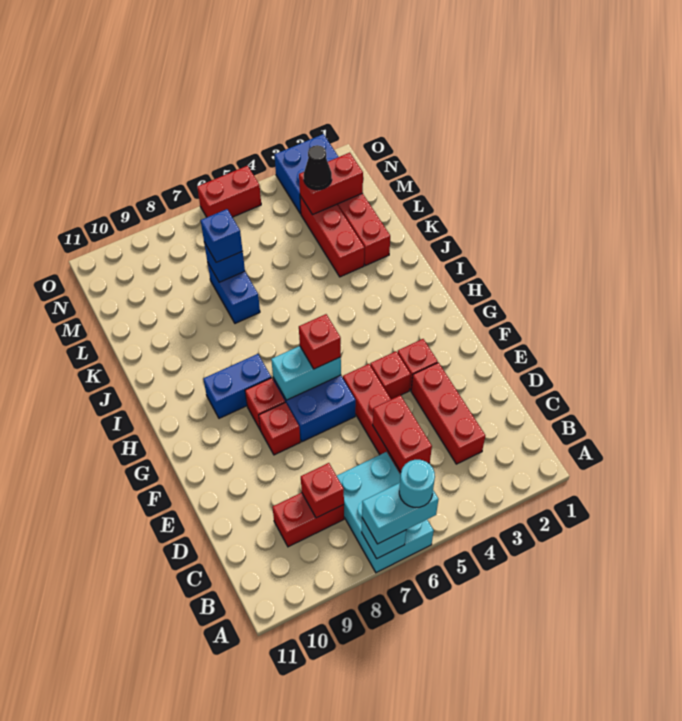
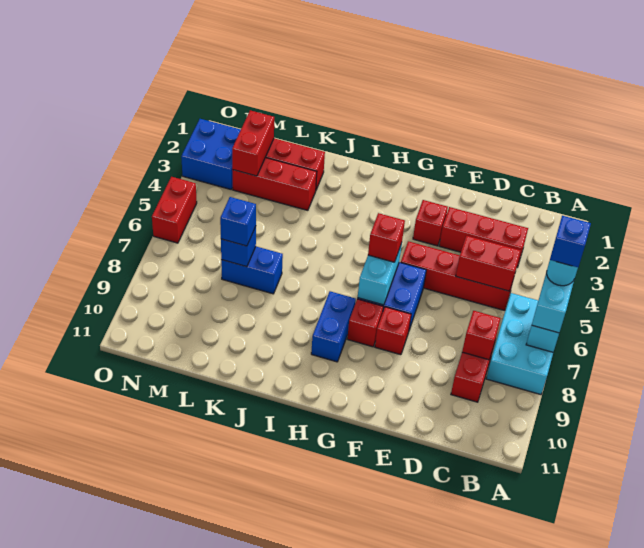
cyan 2x3 brick [337,452,434,573] -> cyan 2x3 brick turned to [486,293,553,395]
none -> blue 1x1 brick [550,216,591,267]
red 1x1 brick [370,351,411,399] -> none
black 1x1 cone [304,145,332,190] -> none

